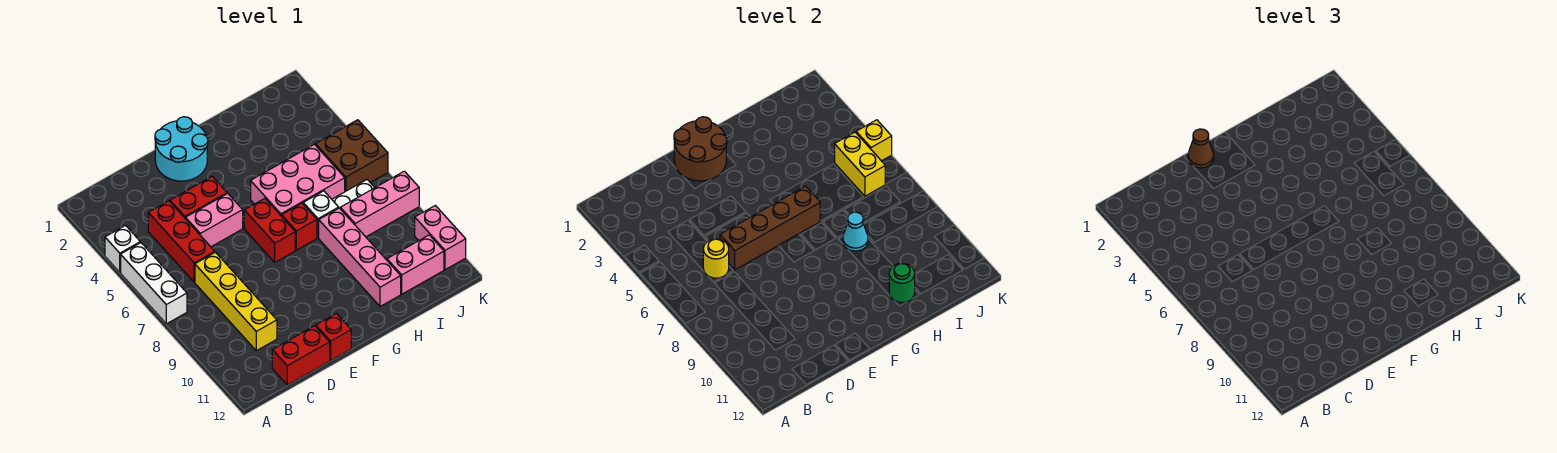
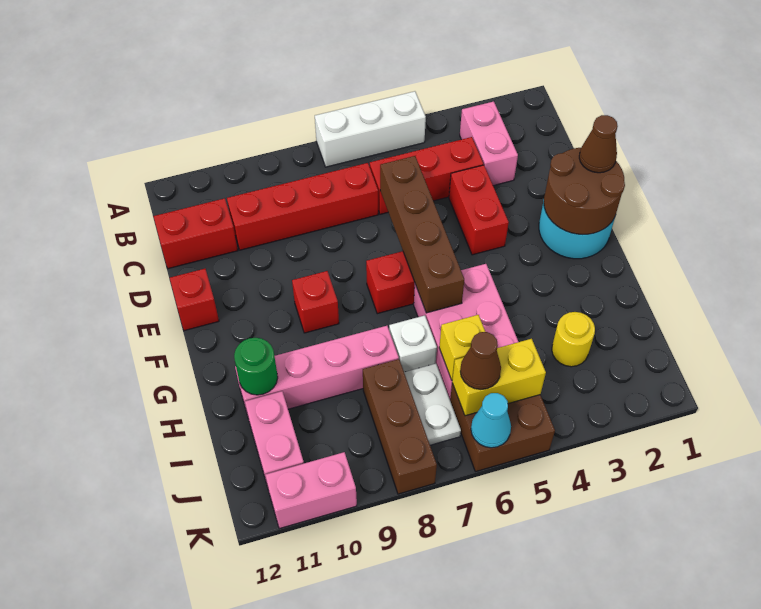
white 1x1 brick [105,226,140,272] -> none
yellow 1x1 round brick [703,239,729,278] -> yellow 1x1 round brick moved to [552,312,595,367]
yellow 1x4 brick [195,252,277,351] -> red 1x4 brick [227,163,378,250]
red 1x2 brick [272,326,330,385] -> red 1x2 brick turned to [153,198,238,269]
pink 1x2 brick [186,194,243,247] -> pink 1x2 brick moved to [460,101,518,186]
red 1x1 brick [282,203,317,250] -> red 1x1 brick moved to [292,271,339,333]
cyan 1x1 cone [843,212,868,251] -> cyan 1x1 cone moved to [471,393,511,448]
pink 1x3 brick [340,171,419,237] -> brown 1x3 brick [363,359,437,494]
none -> brown 1x1 cone [460,332,501,389]
yellow 1x1 brick [856,120,892,161] -> yellow 1x1 brick moved to [439,315,485,380]

